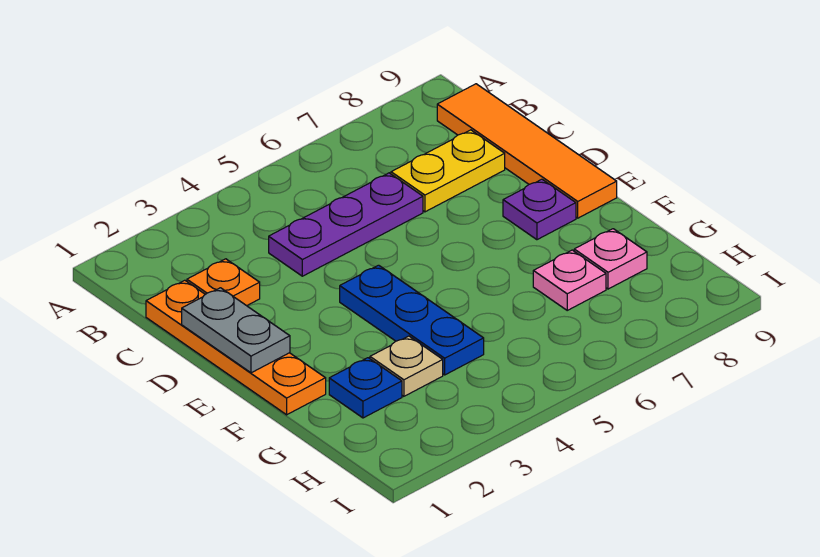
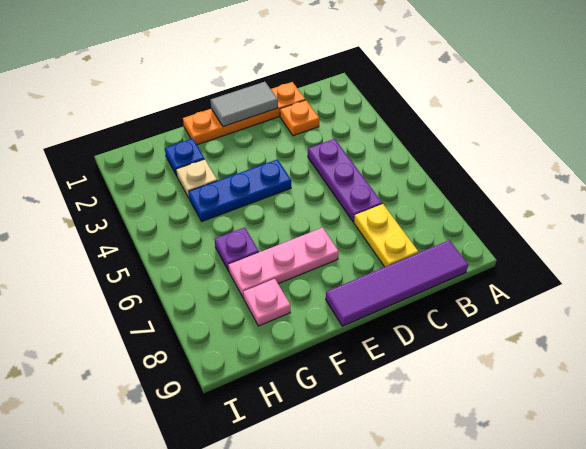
orange 1x4 tile [437,84,617,218] -> purple 1x4 tile [326,240,468,326]
grey 1x2 plate [182,288,290,373] -> grey 1x2 tile [210,82,278,127]
purple 1x1 plate [503,179,576,240] -> purple 1x1 plate moved to [214,227,259,271]
pink 1x1 plate [533,250,606,310] -> pink 1x3 plate [228,228,339,298]

